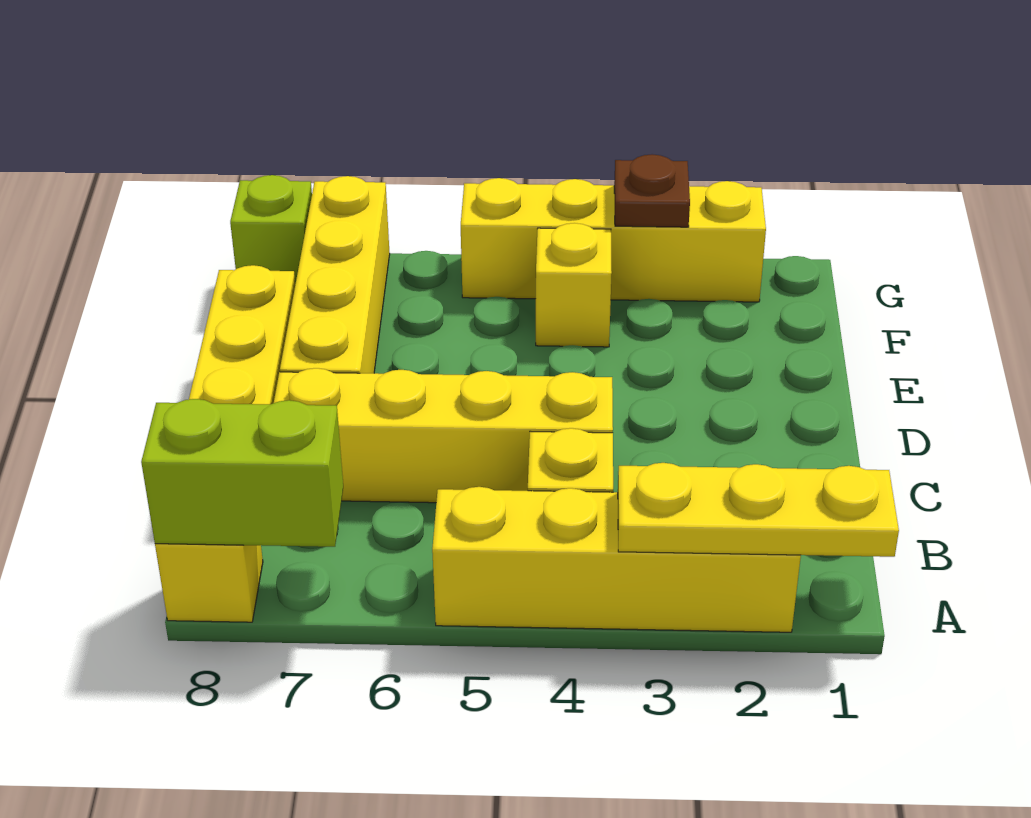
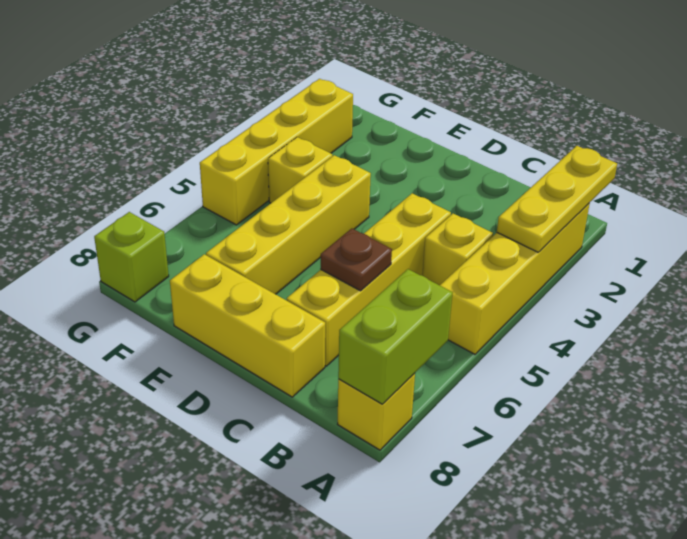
yellow 1x4 brick [280,176,390,373] -> yellow 1x4 brick turned to [206,155,371,294]
brown 1x1 plate [614,154,690,227] -> brown 1x1 plate moved to [320,228,392,291]

